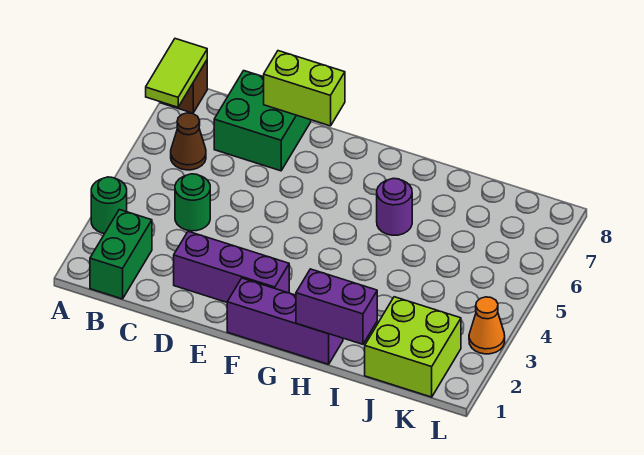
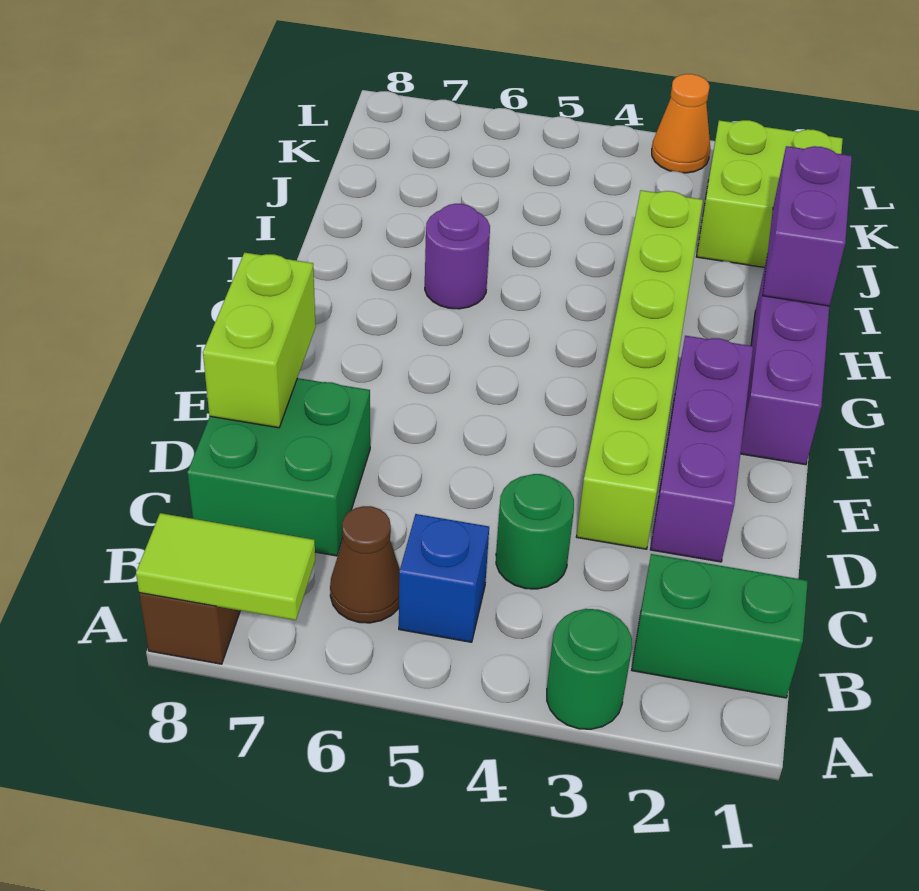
none -> blue 1x1 brick [399,514,489,642]
none -> lime 1x6 brick [576,190,703,549]

